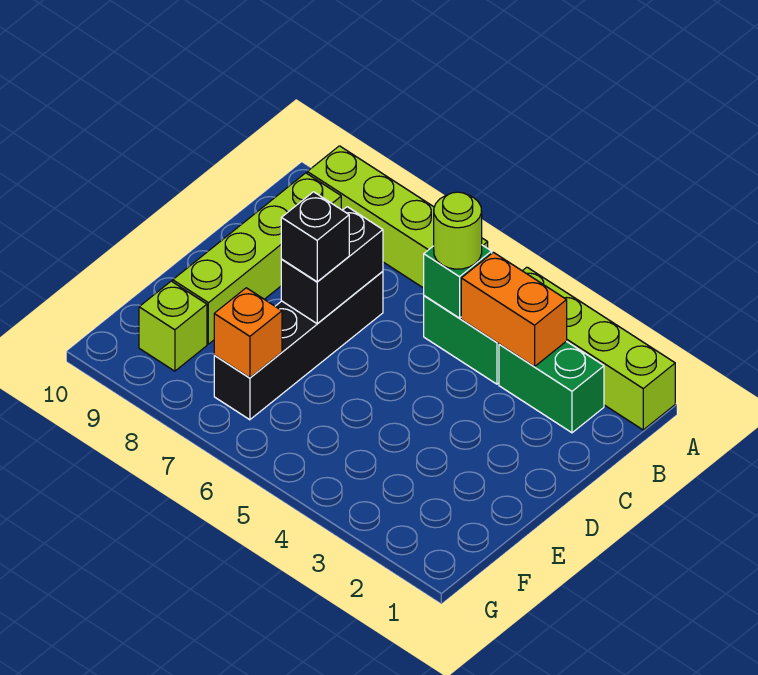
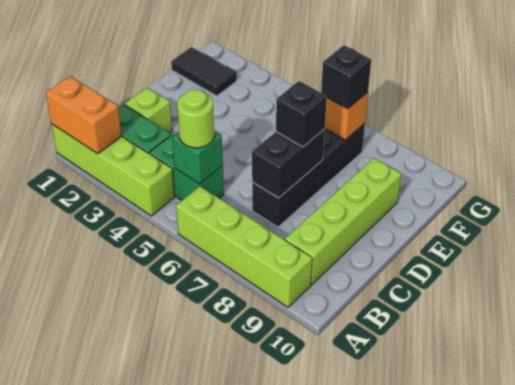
orange 1x2 brick [461,252,567,367] -> orange 1x2 brick moved to [46,76,122,154]
none -> black 1x2 tile [171,47,237,96]
none -> black 1x1 brick [321,45,371,109]
lime 1x1 brick [139,281,207,371] -> lime 1x1 brick moved to [125,88,172,132]

